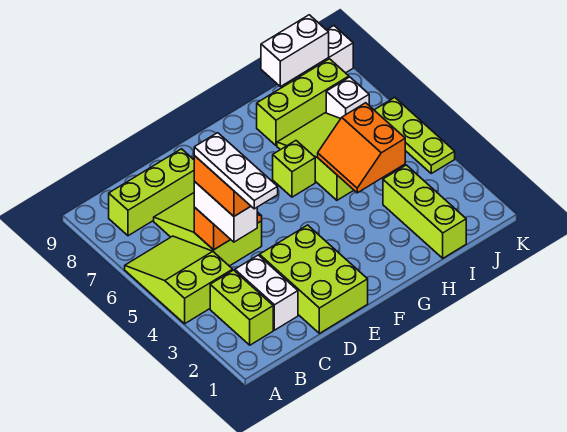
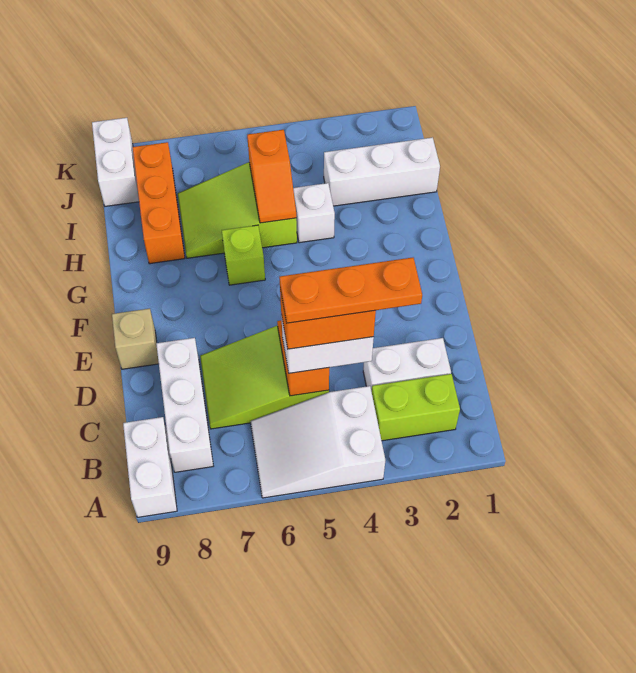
lime 2x3 slope [125,236,233,324] -> white 2x3 slope [251,386,385,498]
lime 1x3 brick [109,149,194,236] -> white 1x3 brick [156,338,213,472]
white 1x3 plate [194,133,278,209] -> orange 1x3 plate [279,258,422,323]
lime 2x3 brick [260,225,368,333] -> none
none -> tan 1x1 brick [112,309,159,369]
orange 2x2 slope [318,103,405,193] -> orange 1x2 slope [247,130,296,223]
lime 1x3 brick [257,59,349,146] -> orange 1x3 brick [133,142,185,264]
lime 1x3 brick [383,165,466,258] -> white 1x3 brick [324,137,440,206]
white 1x2 brick [261,15,329,87] -> white 1x2 brick moved to [123,417,177,517]
white 1x1 brick [326,77,369,119] -> white 1x1 brick moved to [293,183,335,243]
lime 1x3 plate [375,98,455,173] -> none

